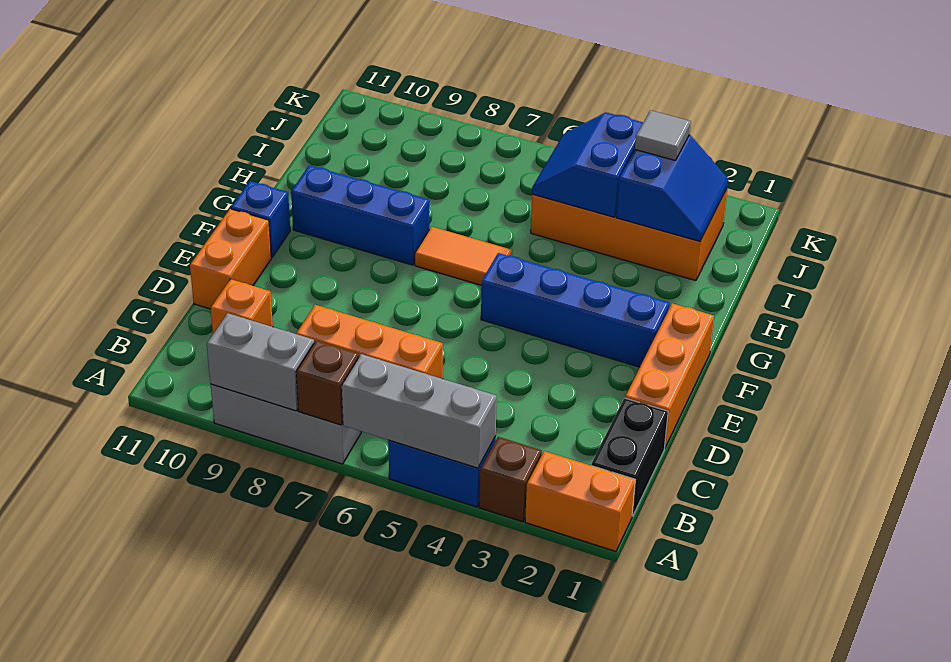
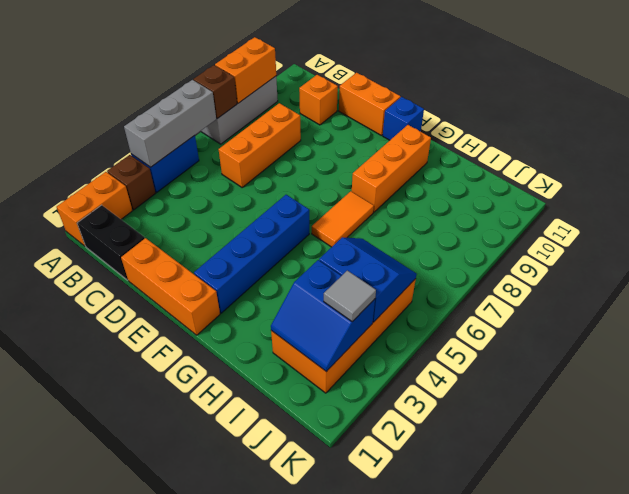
grey 1x2 brick [207,313,314,411] -> orange 1x2 brick [215,37,276,103]
blue 1x3 brick [291,165,429,265] -> orange 1x3 brick [352,125,431,212]

